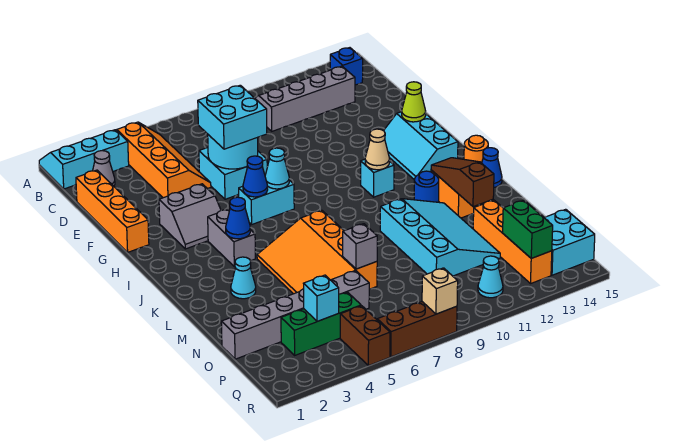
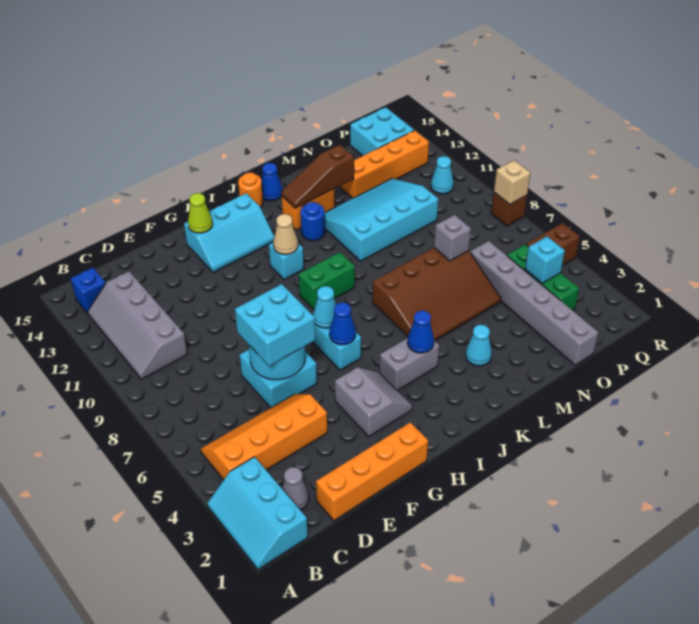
orange 3x4 slope [257,210,377,294] -> brown 3x4 slope [372,248,501,341]
green 1x2 brick [503,200,553,258] -> green 1x2 brick moved to [299,252,355,309]
brown 1x3 brick [377,302,457,357] -> brown 1x1 brick [491,192,527,226]

